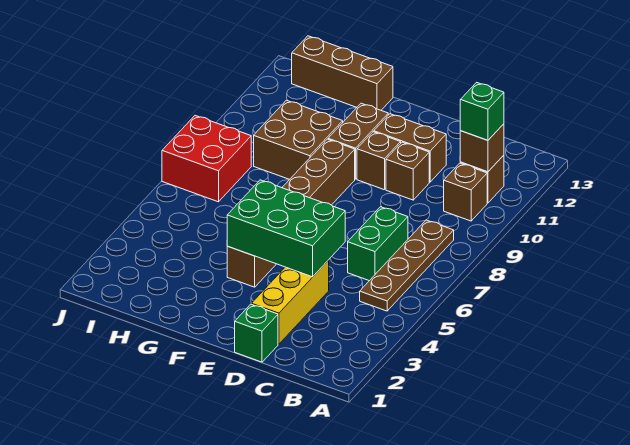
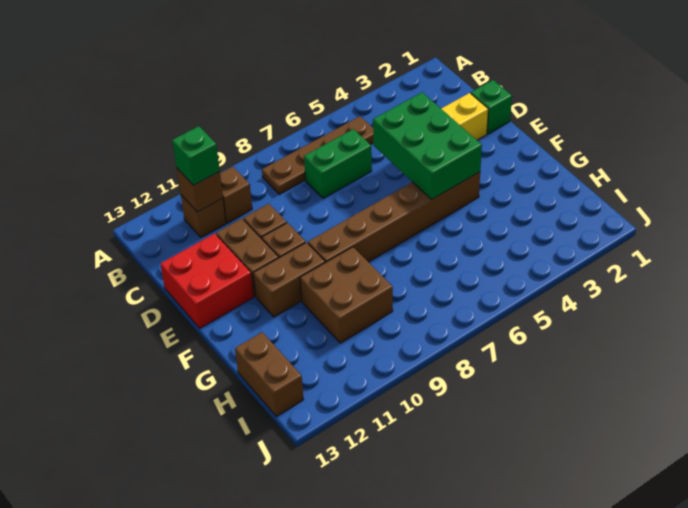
brown 1x3 brick [292,36,393,110] -> brown 1x2 brick [235,332,303,416]
red 2x2 brick [162,116,251,202] -> red 2x2 brick moved to [160,233,254,328]

